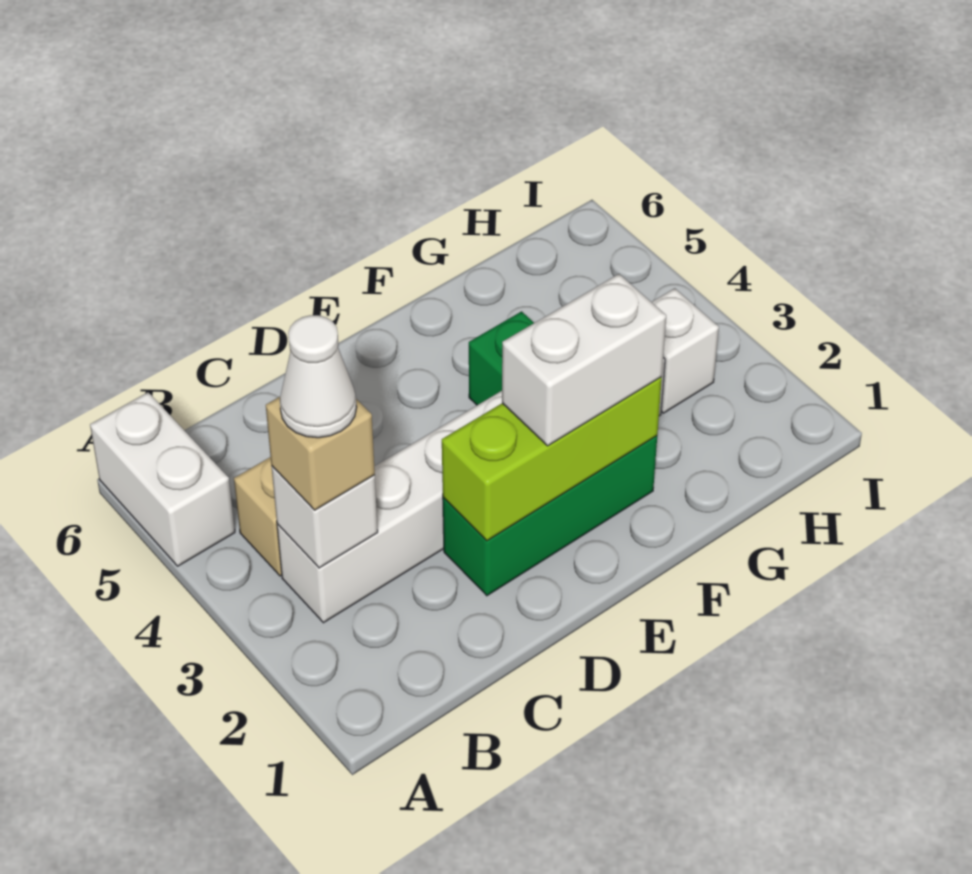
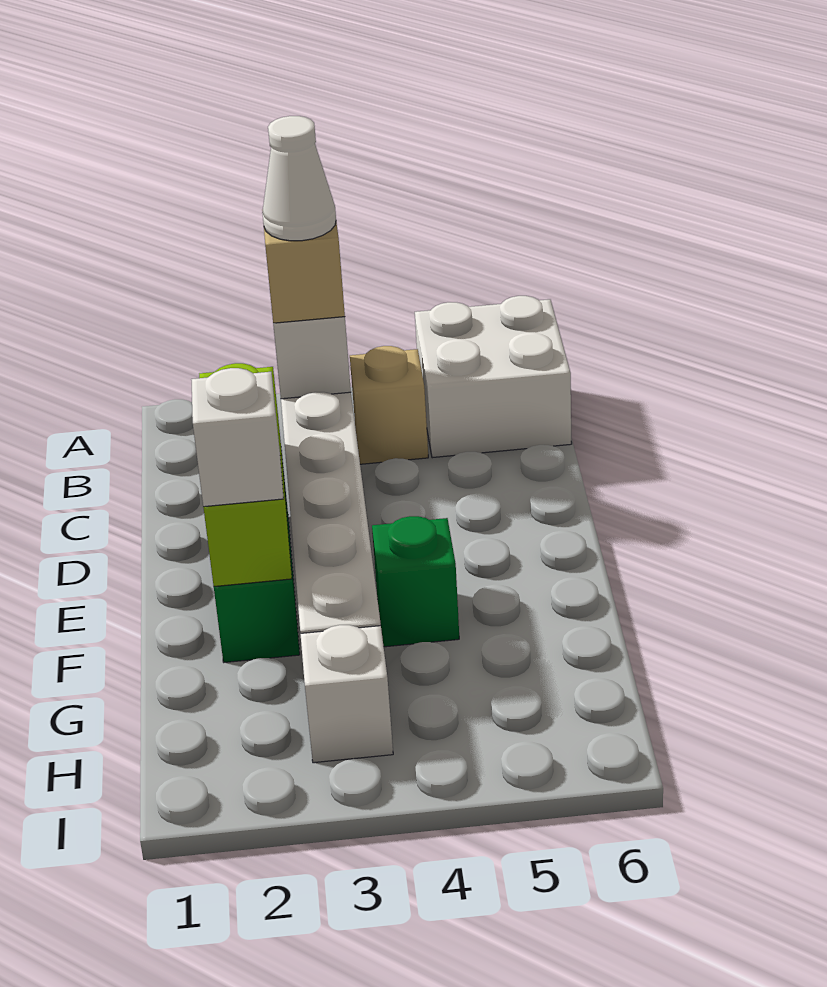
white 1x2 brick [90,392,235,566] -> white 2x2 brick [415,296,572,458]
white 1x2 brick [502,274,666,446] -> white 1x1 brick [191,368,284,507]

